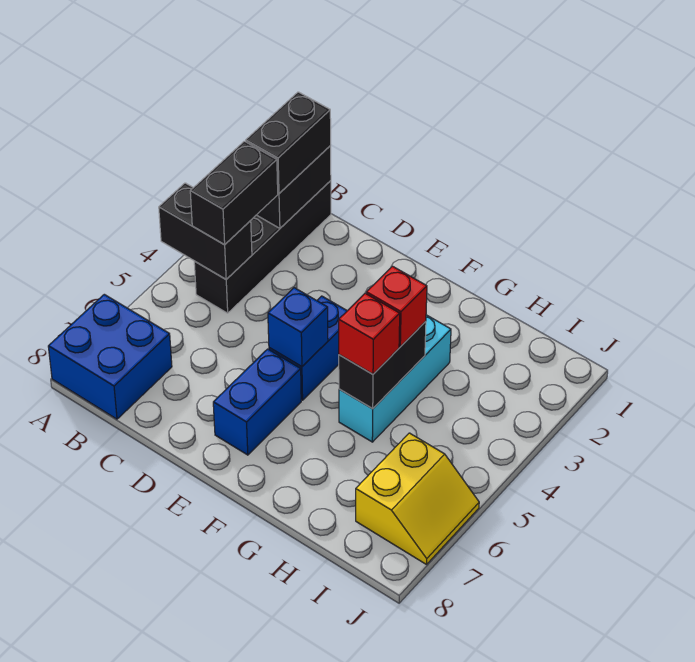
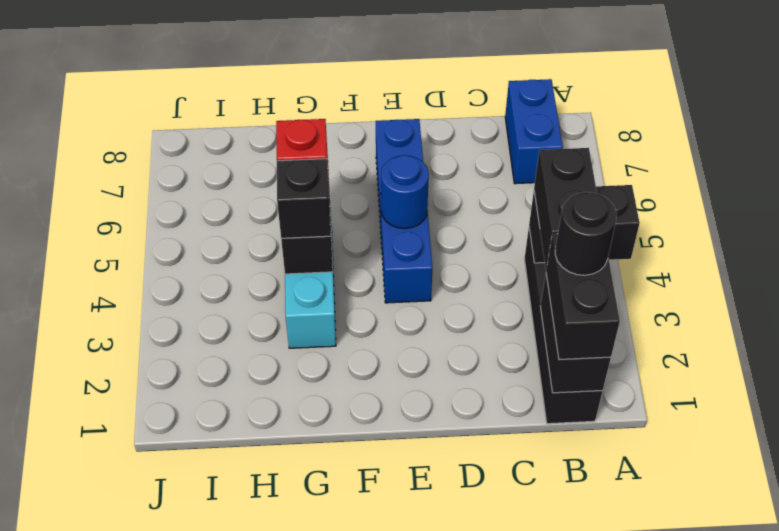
blue 2x2 brick [48,294,172,419] -> blue 1x2 brick [505,79,563,184]
none -> black 1x1 round brick [555,192,617,275]
blue 1x1 brick [268,288,328,367] -> blue 1x1 round brick [381,155,429,229]
red 1x1 brick [366,266,427,347] -> black 1x1 brick [277,159,331,239]
yellow 2x2 slope [356,433,479,565] -> none

